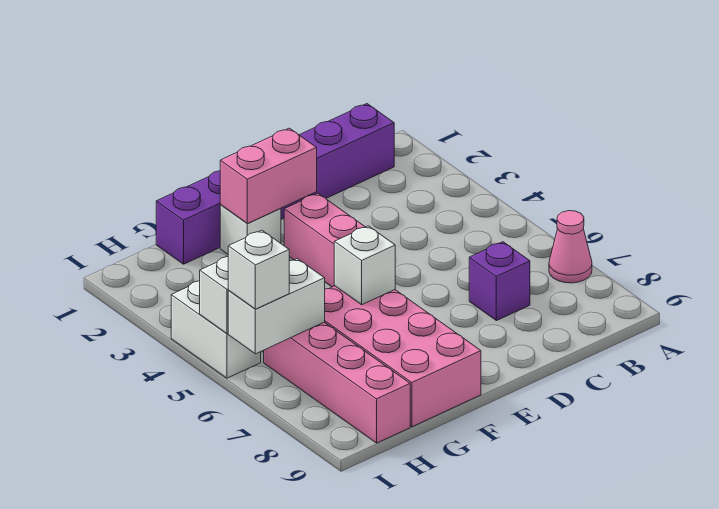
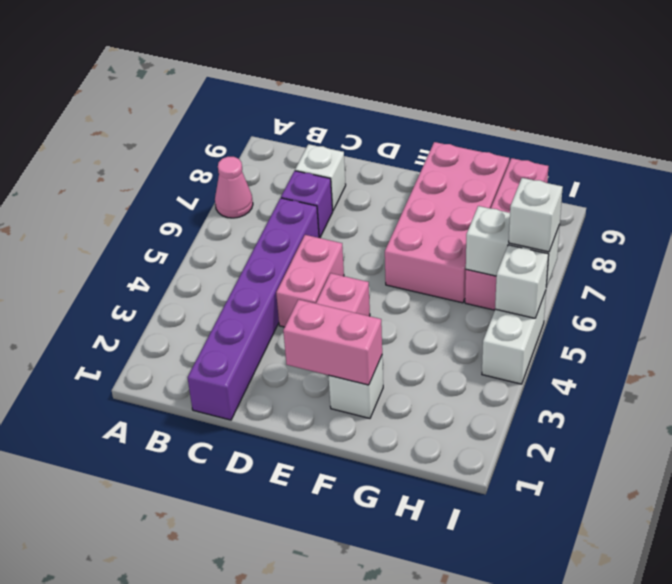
purple 1x6 brick [156,104,394,264] -> purple 1x6 brick turned to [188,198,319,420]
none -> pink 1x2 brick [276,235,344,327]
white 1x1 brick [334,226,395,305] -> white 1x1 brick moved to [295,144,346,211]

